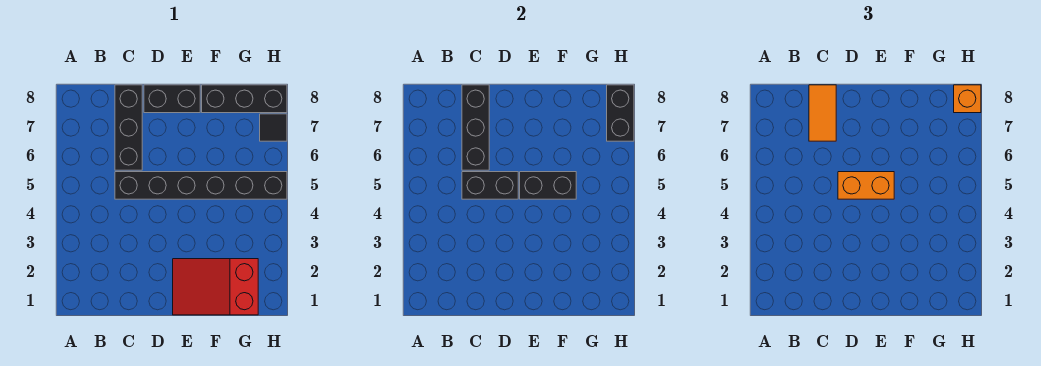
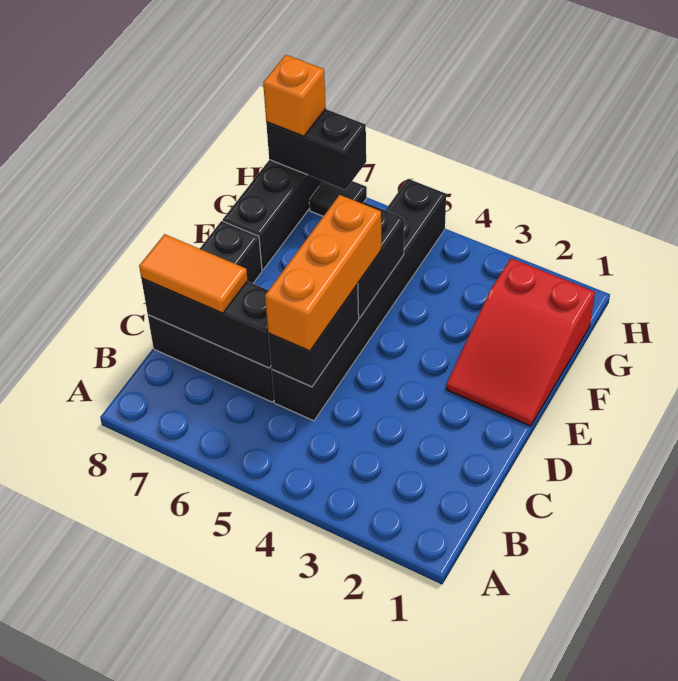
orange 1x2 brick [838,172,894,199] -> orange 1x3 brick [265,195,381,351]

